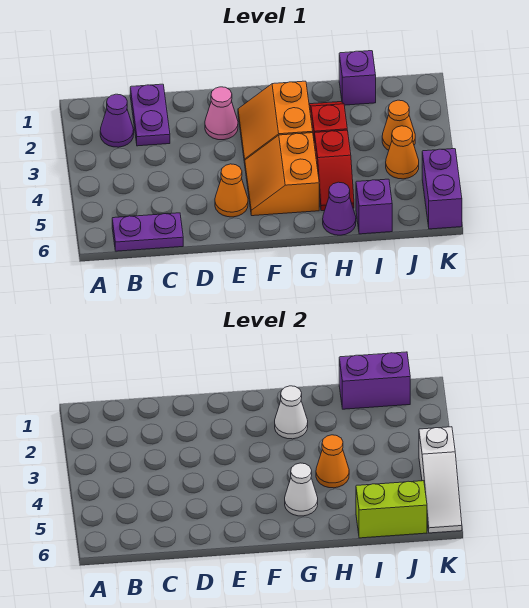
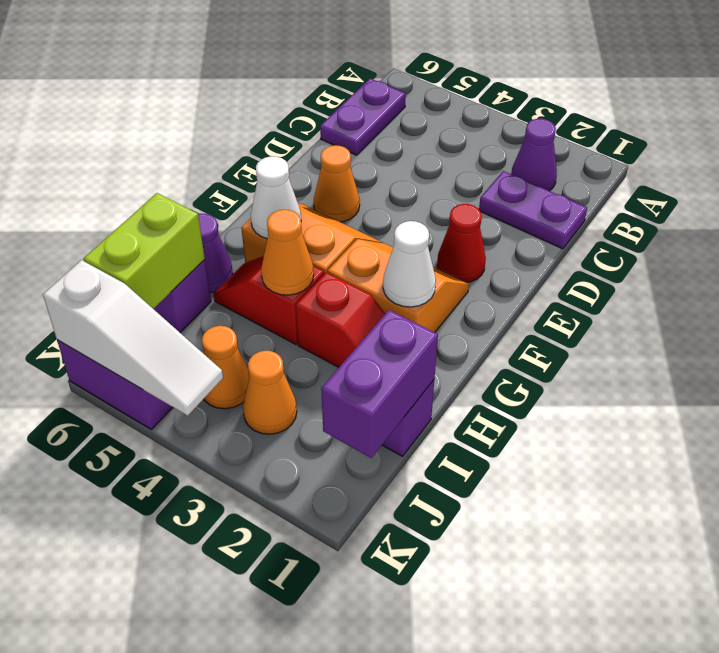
pink 1x1 cone [205,87,238,140] -> red 1x1 cone [437,204,486,283]
white 1x3 slope [419,427,462,533] -> white 1x3 slope turned to [43,260,223,416]

